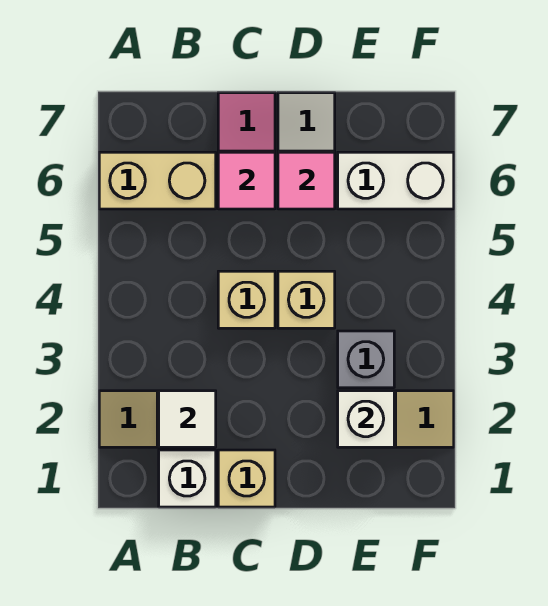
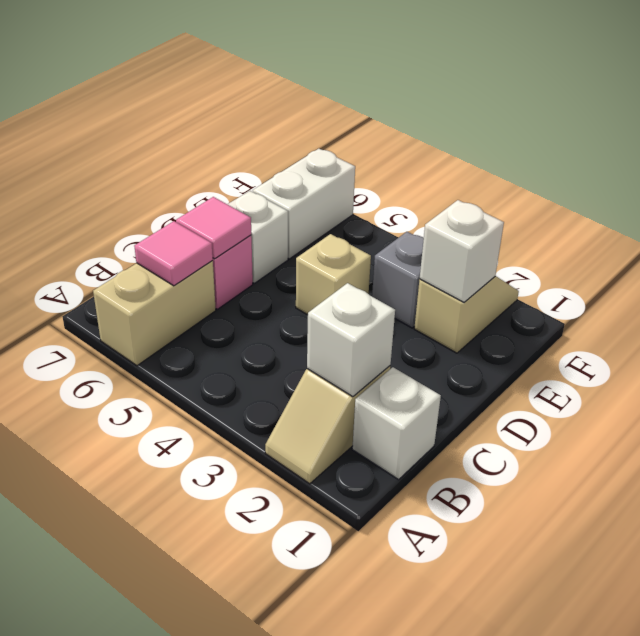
white 1x1 tile [159,391,216,447] -> white 1x1 brick [307,283,395,397]
tan 1x1 brick [218,450,275,507] -> none
tan 1x1 brick [218,271,275,328] -> none
pink 1x1 tile [278,152,335,209] -> pink 1x1 tile moved to [134,221,213,286]

